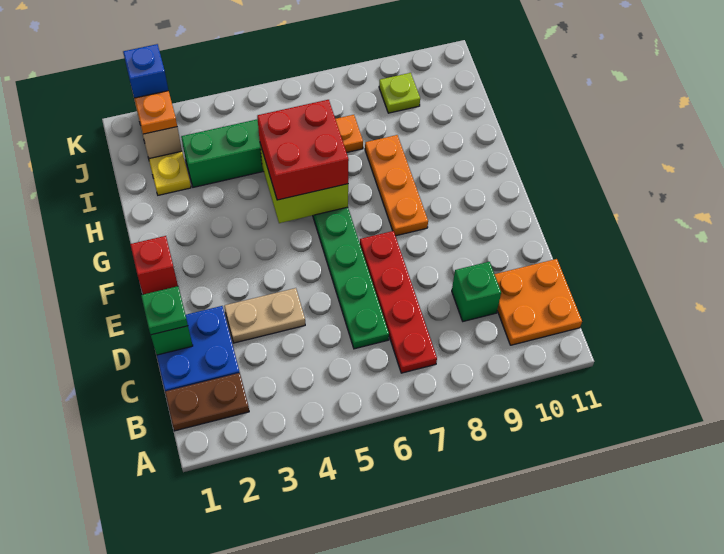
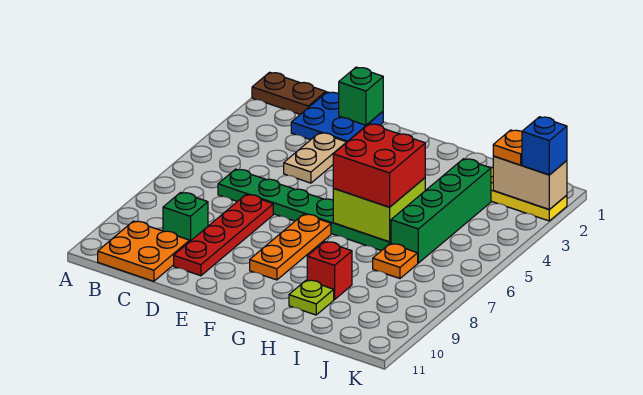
brown 1x2 plate [165,373,249,431] -> brown 1x2 plate turned to [252,72,326,114]
red 1x4 plate [360,231,437,373] -> red 1x4 plate turned to [174,194,273,276]
green 1x1 plate [141,286,188,335] -> none
red 1x1 brick [130,236,178,294] -> red 1x1 brick moved to [307,242,352,300]
orange 1x3 plate [365,135,428,236] -> orange 1x3 plate turned to [250,214,331,280]
lime 1x1 plate [379,73,420,113] -> lime 1x1 plate moved to [289,280,334,315]

